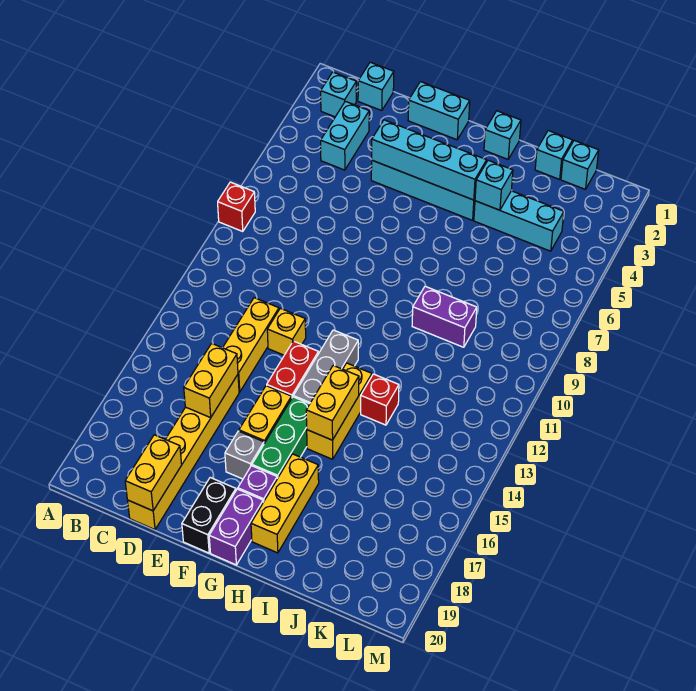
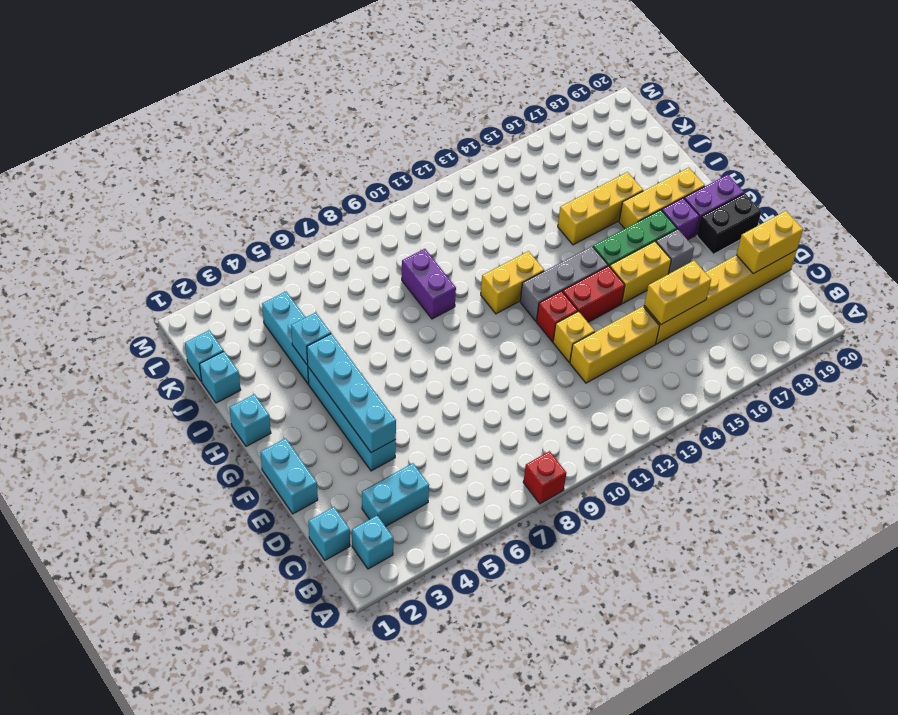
yellow 1x3 brick [307,363,372,459] -> yellow 1x3 brick moved to [558,172,643,245]
yellow 1x2 brick [306,366,359,440] -> yellow 1x2 brick moved to [481,251,544,314]
red 1x1 brick [361,374,399,425] -> red 1x1 brick moved to [537,291,578,342]

